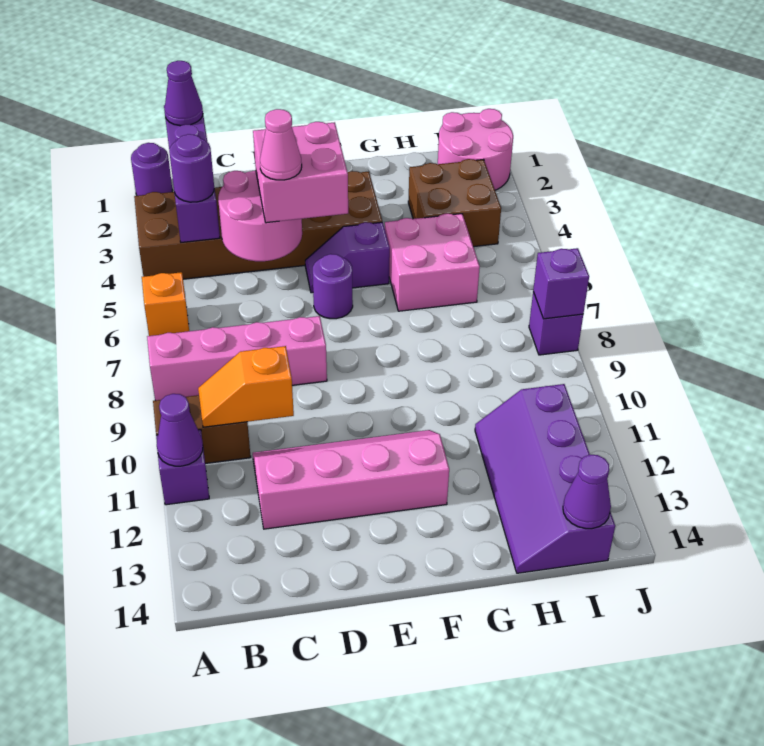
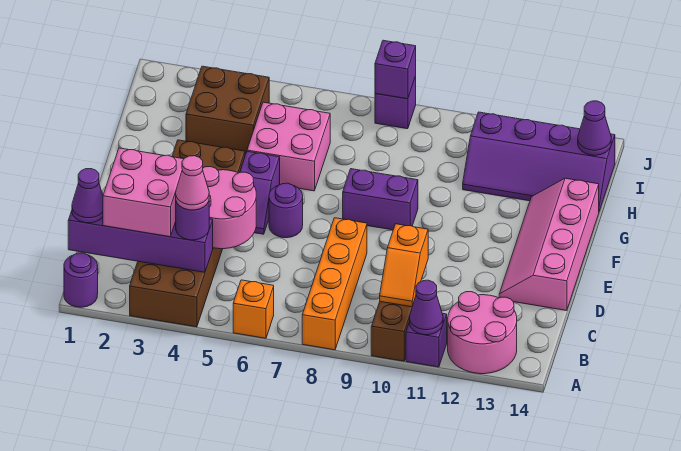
pink 1x4 brick [147,316,327,400] -> orange 1x4 brick [302,218,367,350]
pink 2x4 slope [253,430,449,529] -> pink 2x4 slope moved to [499,178,599,311]
pink 2x2 brick [253,122,348,223] -> pink 2x2 brick moved to [103,148,184,237]
pink 1x1 cone [260,109,302,180] -> pink 1x1 cone moved to [176,156,209,210]
none -> purple 1x2 brick [343,169,418,230]
pink 2x2 round brick [438,109,513,190] -> pink 2x2 round brick moved to [448,292,517,374]

